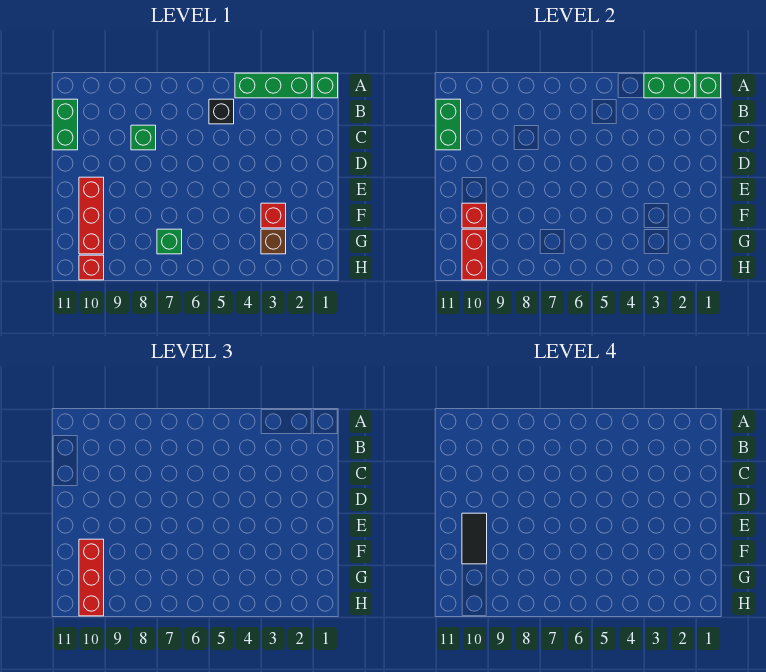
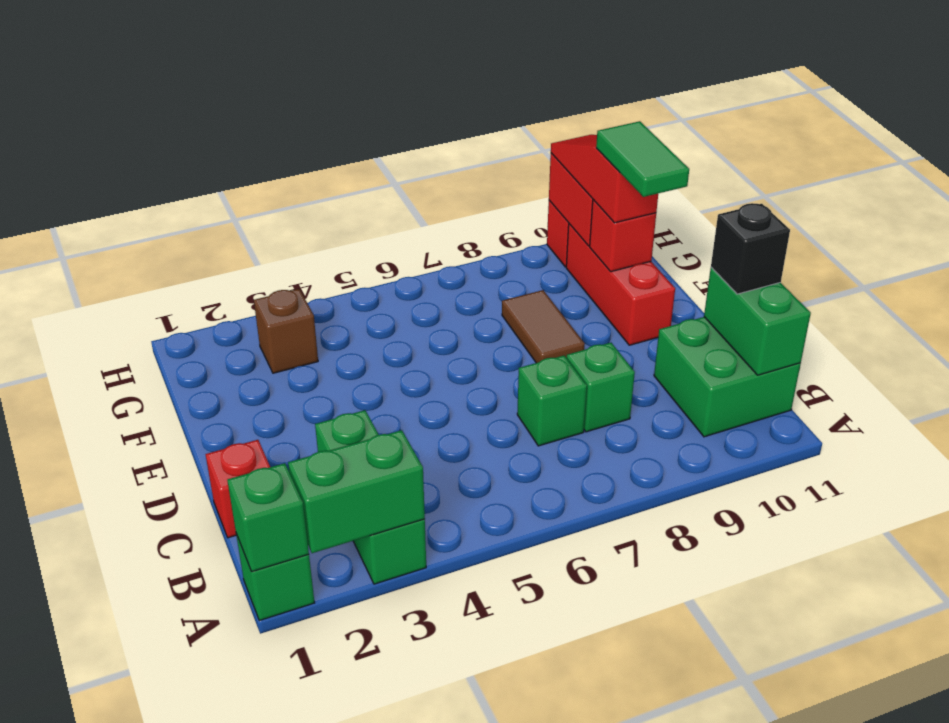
green 1x3 brick [235,73,312,98] -> green 1x3 brick turned to [315,410,426,584]
black 1x1 brick [209,99,234,124] -> black 1x1 brick moved to [711,203,790,294]
green 1x2 brick [53,99,78,150] -> green 2x2 brick [654,317,801,437]
none -> brown 1x2 tile [502,290,585,363]
black 1x2 tile [462,513,487,564] -> green 1x2 tile [596,121,689,197]
red 1x1 brick [261,203,286,228] -> red 1x1 brick moved to [205,440,270,538]
red 1x3 brick [79,539,104,616] -> red 1x3 slope [551,135,658,223]
green 1x1 brick [157,229,182,254] -> green 1x1 brick moved to [517,356,587,446]

